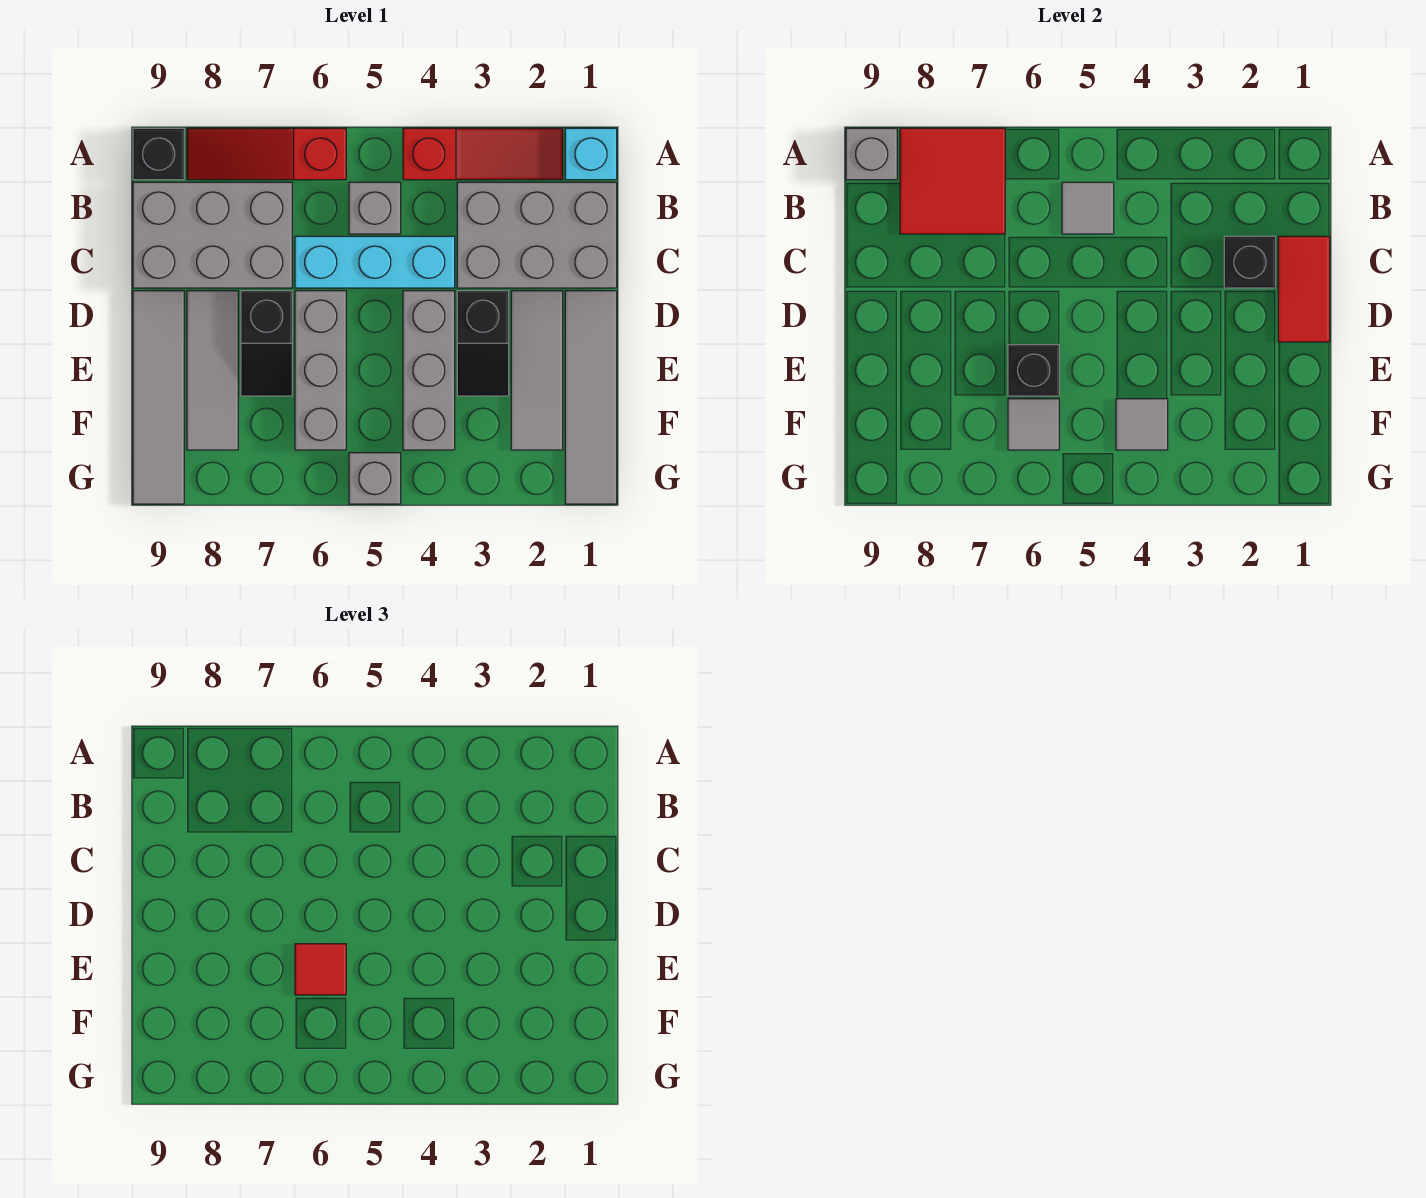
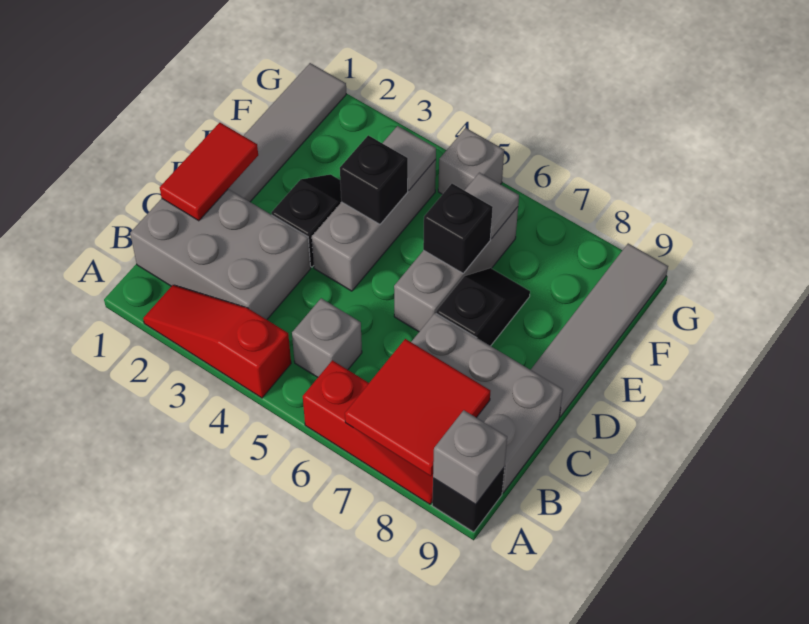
cyan 1x1 brick [565,128,617,180] -> none
grey 1x1 tile [1062,182,1114,234] -> none
black 1x1 brick [1224,236,1276,288] -> black 1x1 brick moved to [340,135,408,224]
cyan 1x3 brick [295,236,455,288] -> none
grey 1x3 tile [511,291,563,450] -> none
grey 1x3 tile [187,291,238,450] -> none
red 1x1 tile [295,944,346,995] -> none

